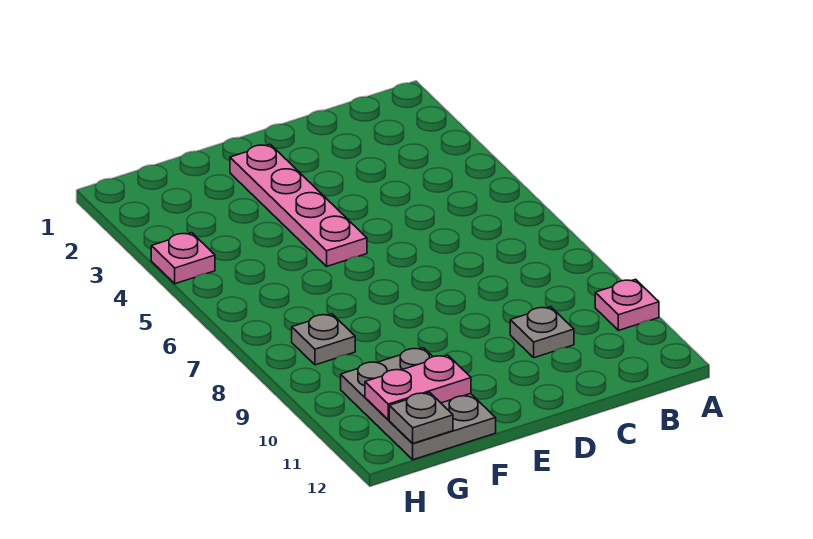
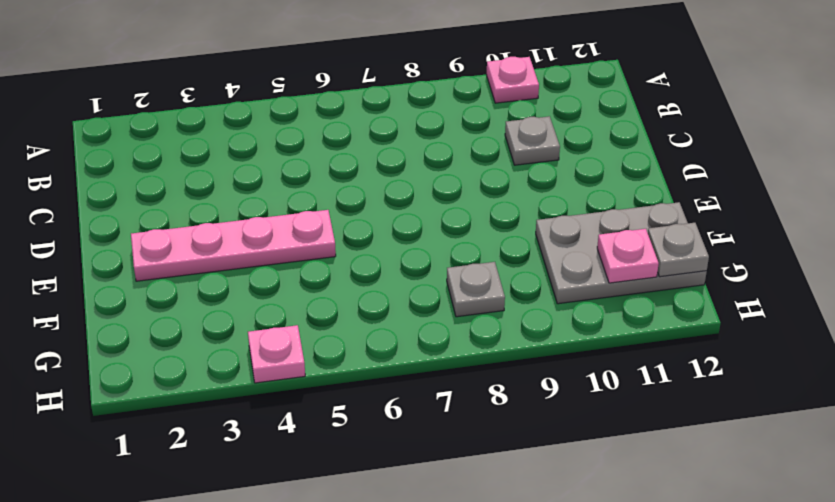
pink 1x2 plate [365,355,471,420] -> pink 1x1 plate [597,229,659,283]

